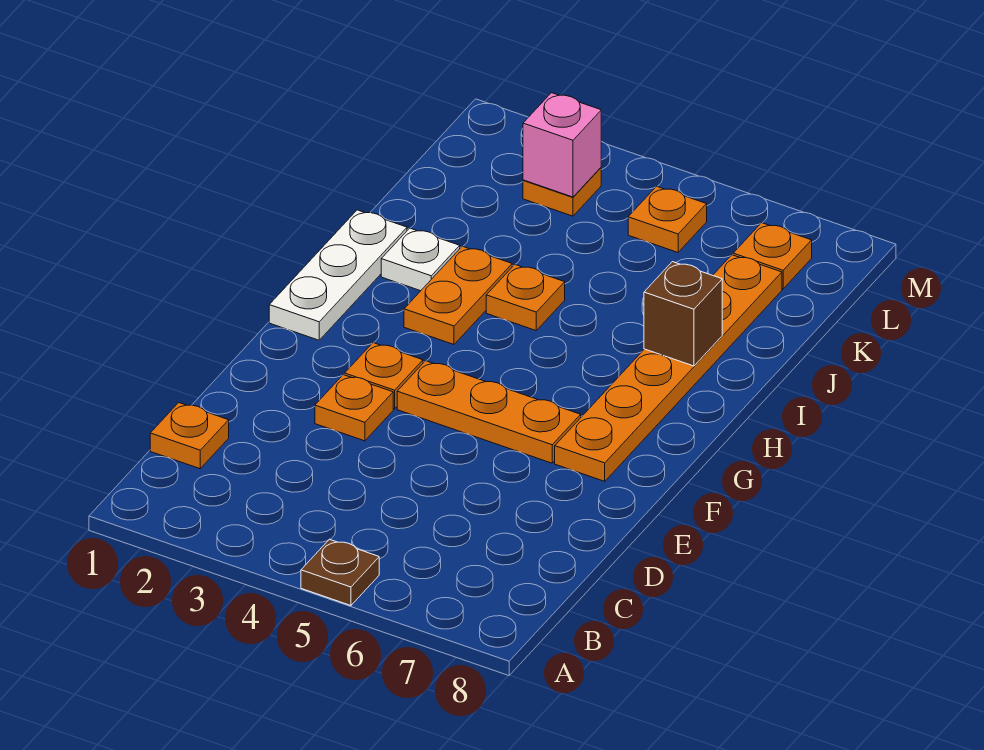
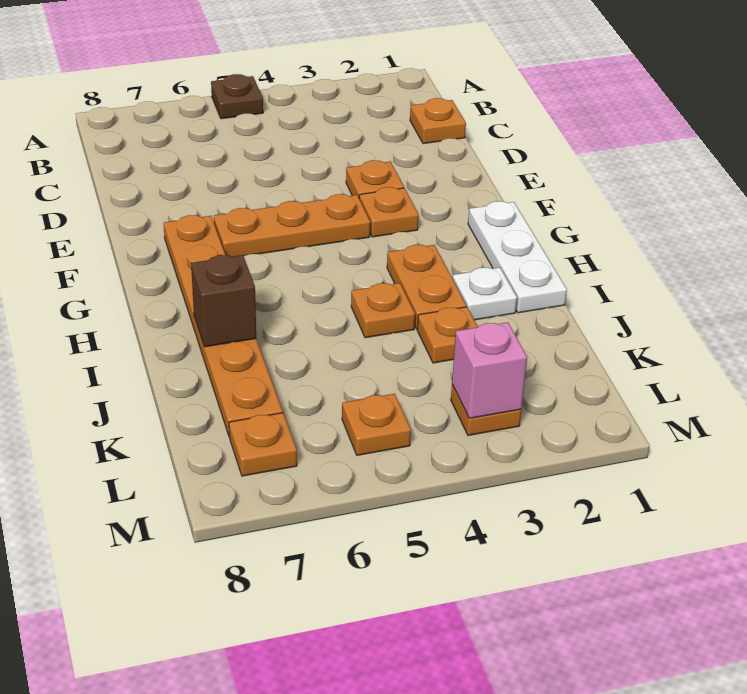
none -> orange 1x1 plate [417,307,478,363]

